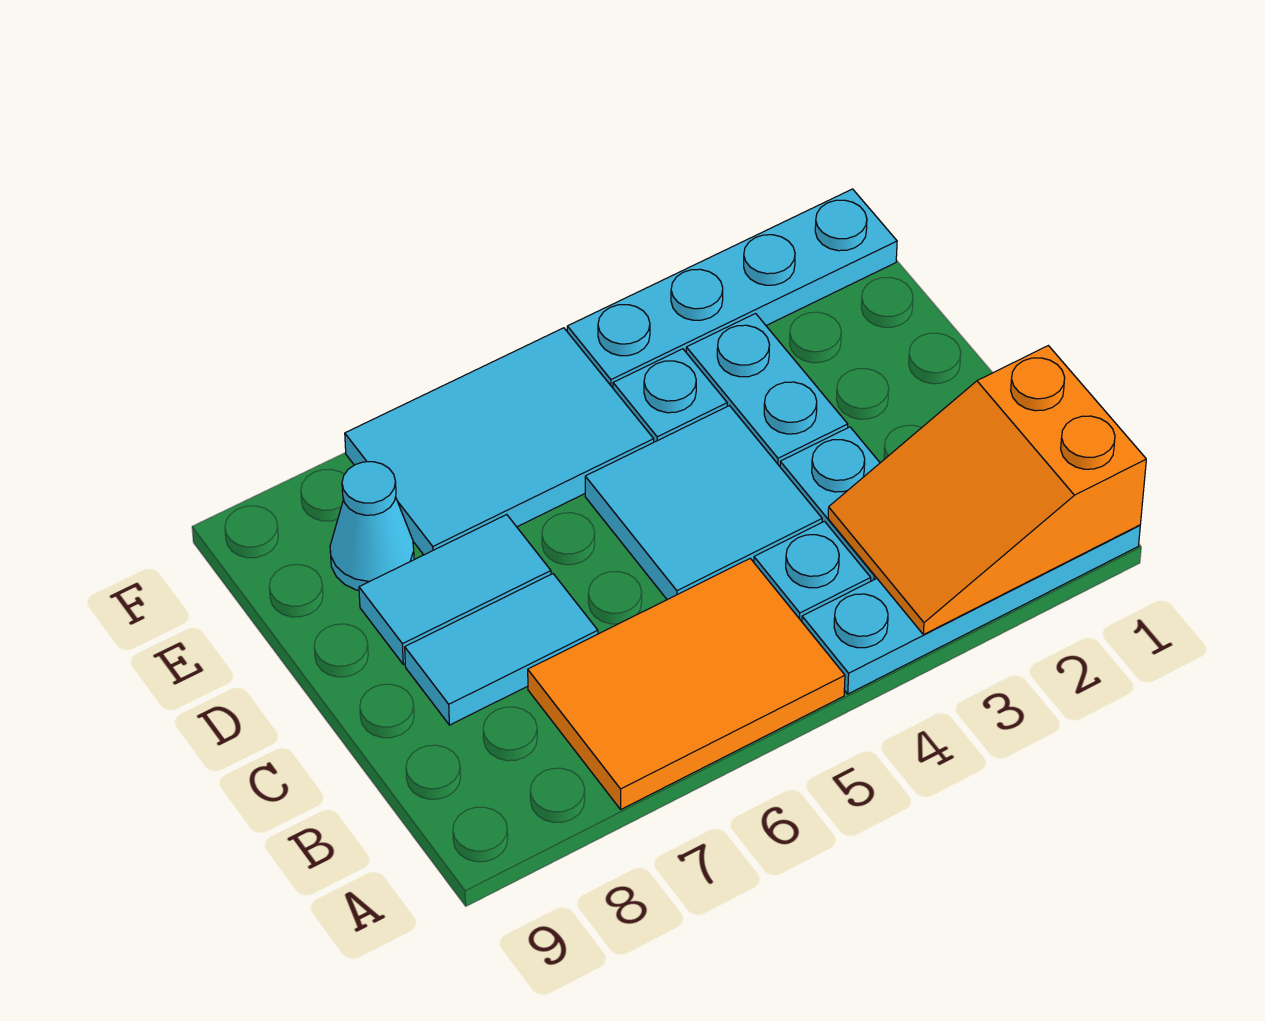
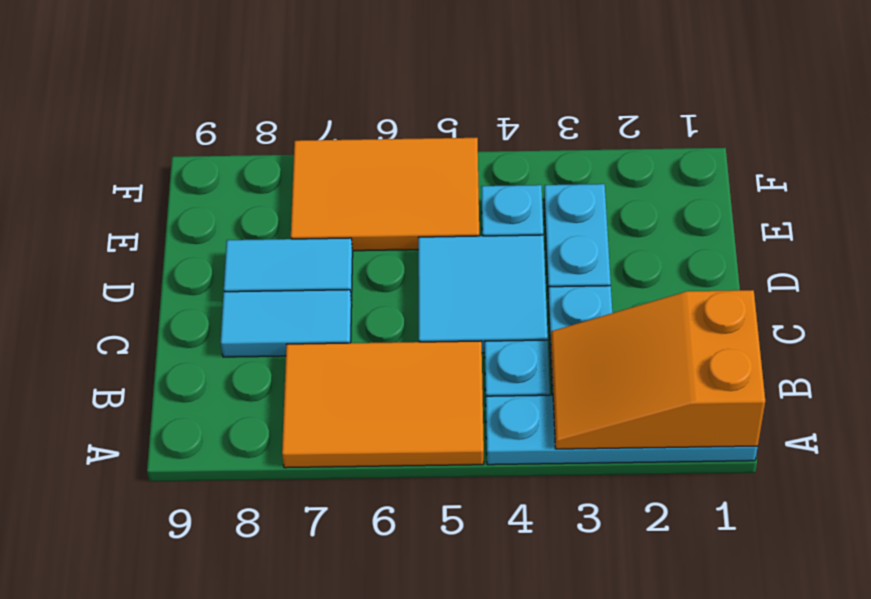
cyan 2x3 tile [345,328,654,555] -> orange 2x3 tile [291,138,479,251]
cyan 1x1 cone [330,462,414,590] -> none
cyan 1x4 plate [567,189,897,388] -> none

